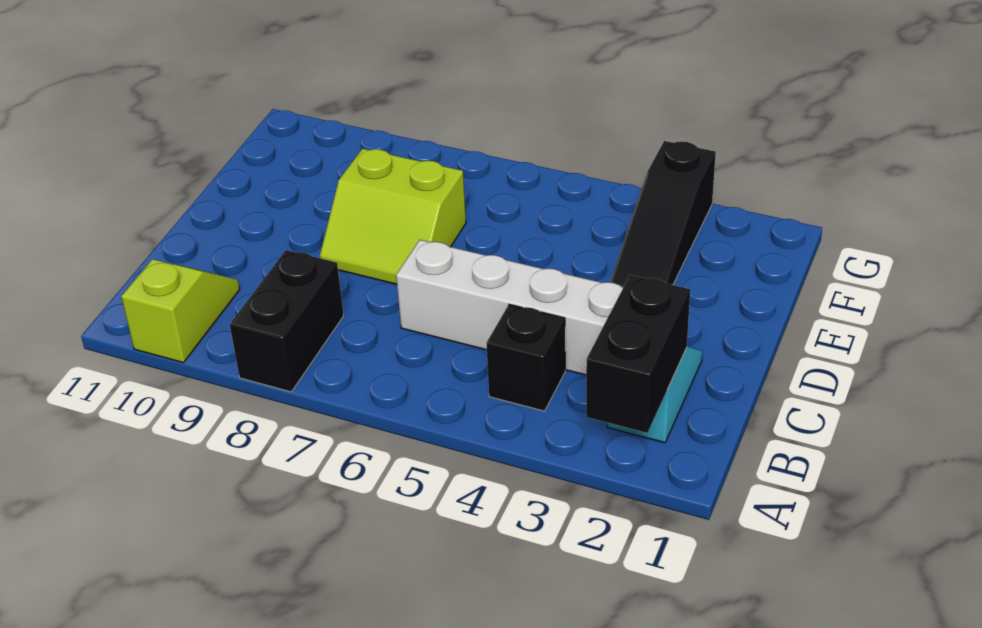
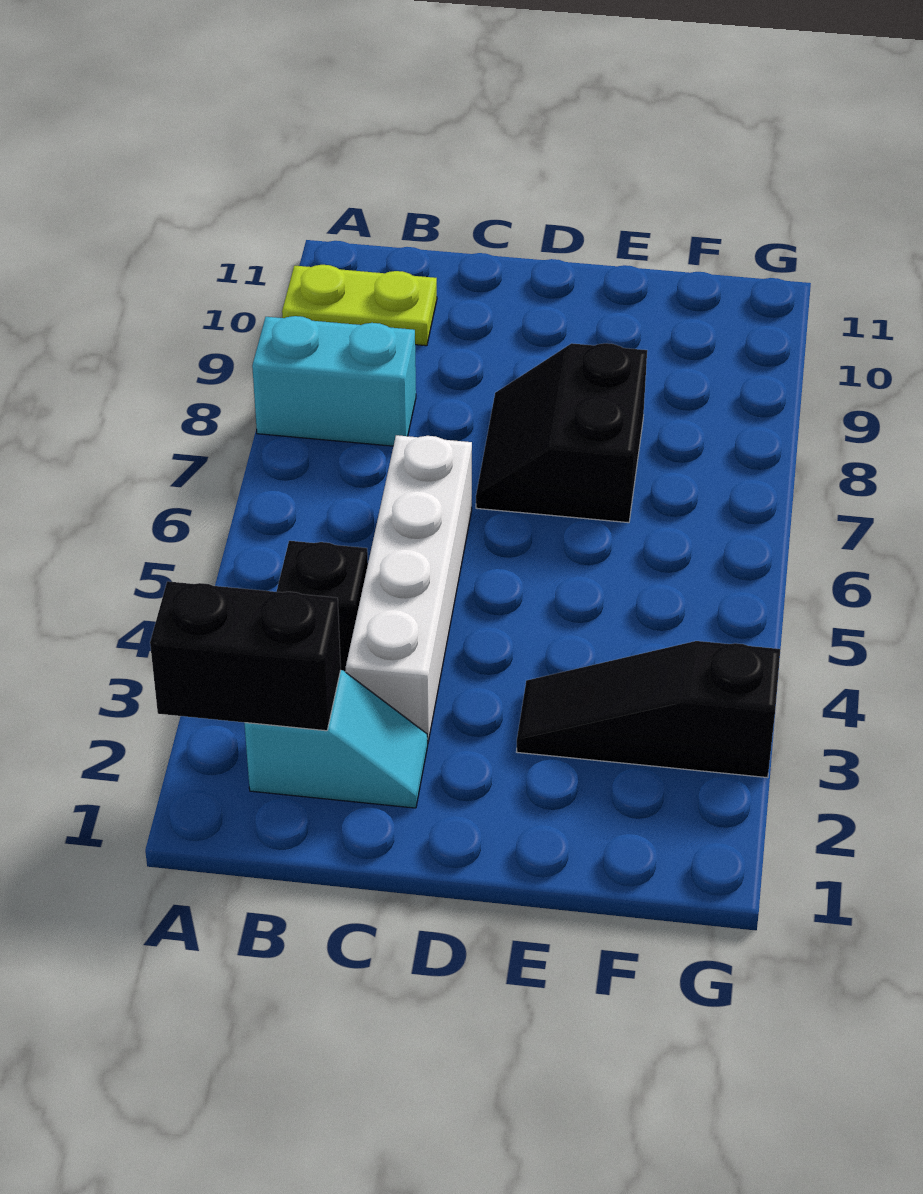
black 1x2 brick [230,250,344,392] -> cyan 1x2 brick [252,316,416,446]
lime 1x2 slope [121,260,240,363] -> lime 1x2 plate [282,265,437,346]
lime 2x2 slope [320,149,466,284] -> black 2x2 slope [476,343,647,523]

